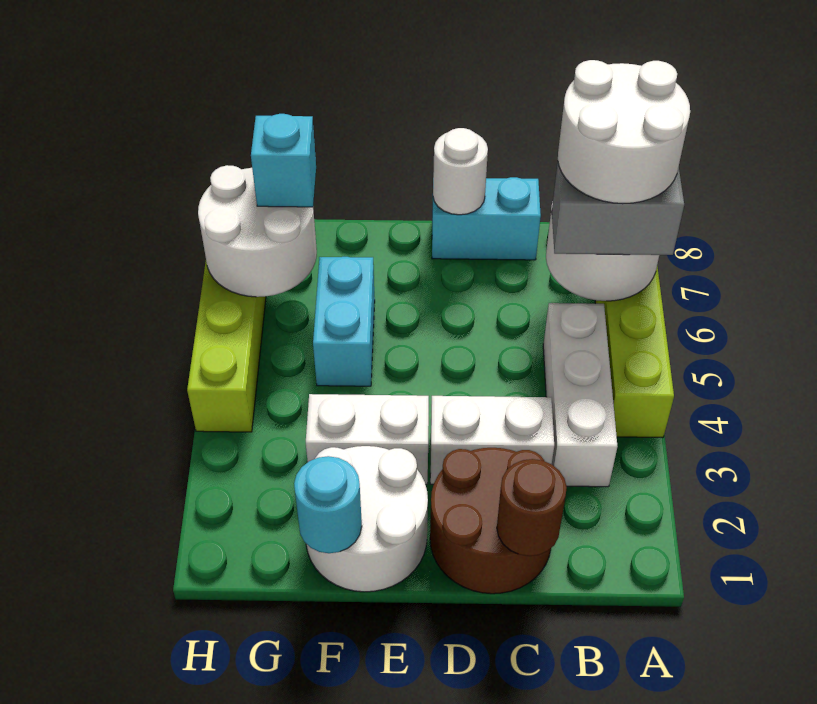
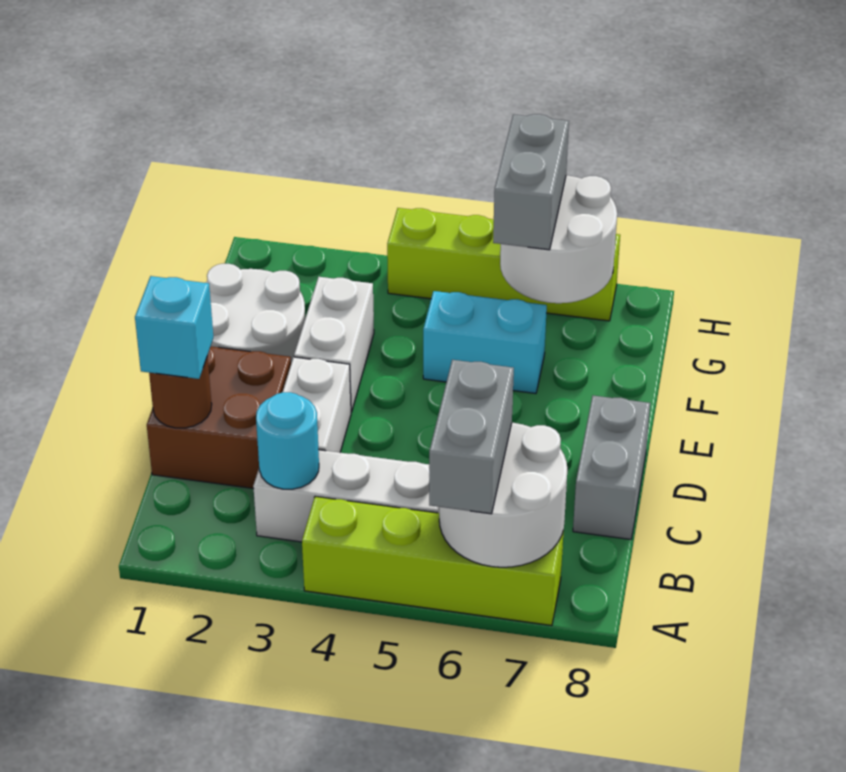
white 2x2 round brick [558,60,690,204] -> none
brown 2x2 round brick [430,448,551,594] -> brown 2x2 brick [147,347,291,489]
cyan 1x2 brick [432,177,541,260] -> grey 1x2 brick [573,396,650,539]
white 1x1 round brick [433,128,488,215] -> none
cyan 1x1 round brick [294,456,362,553] -> cyan 1x1 round brick moved to [256,392,319,489]
none -> grey 1x2 brick [493,114,569,250]
cyan 1x1 brick [251,114,316,207] -> cyan 1x1 brick moved to [135,276,213,379]

